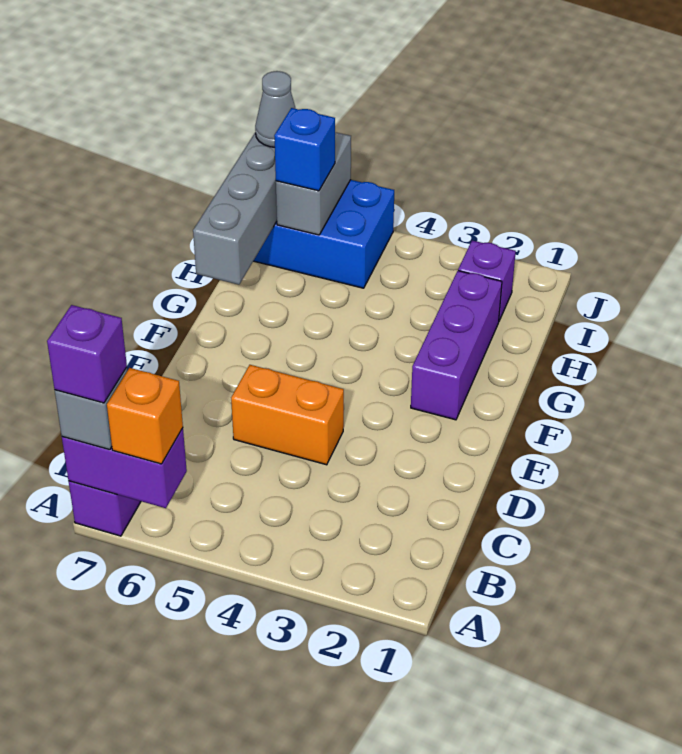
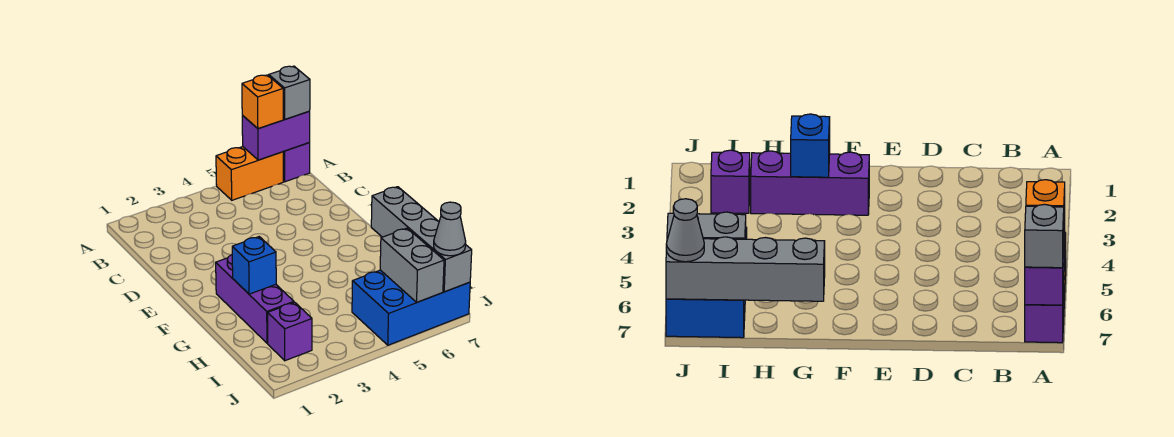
purple 1x1 brick [47,305,127,403] -> none
orange 1x2 brick [231,365,344,465] -> orange 1x2 brick moved to [216,147,283,200]
blue 1x1 brick [274,108,335,191] -> blue 1x1 brick moved to [232,237,276,294]

